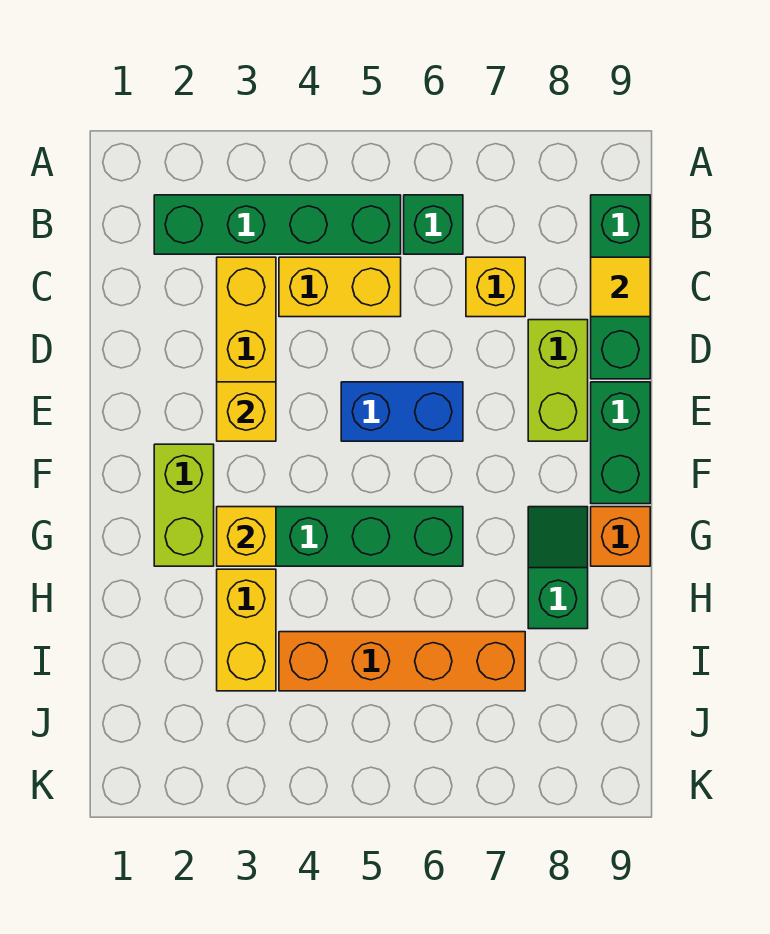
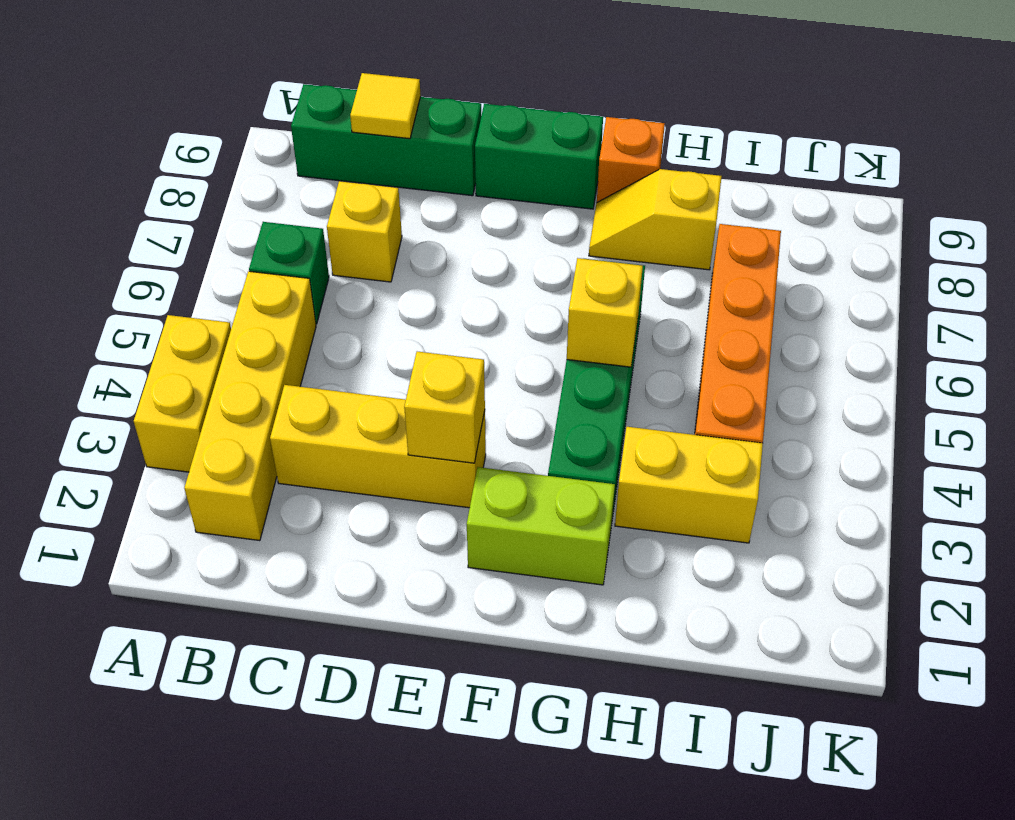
green 1x4 brick [154,195,401,254] -> yellow 1x4 brick [184,271,316,541]
yellow 1x2 brick [279,257,401,317] -> yellow 1x2 brick moved to [134,315,231,472]
lime 1x2 brick [528,320,588,441] -> none
blue 1x2 brick [341,382,463,441] -> none
yellow 1x1 brick [217,507,276,566] -> yellow 1x1 brick moved to [567,258,643,367]
green 1x2 slope [528,507,588,629] -> yellow 1x2 slope [589,169,722,270]

